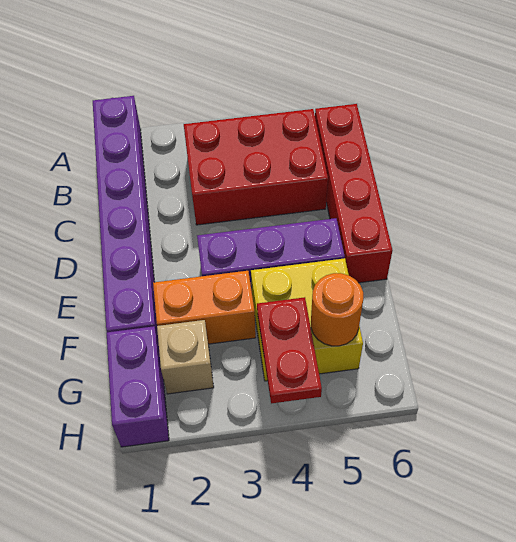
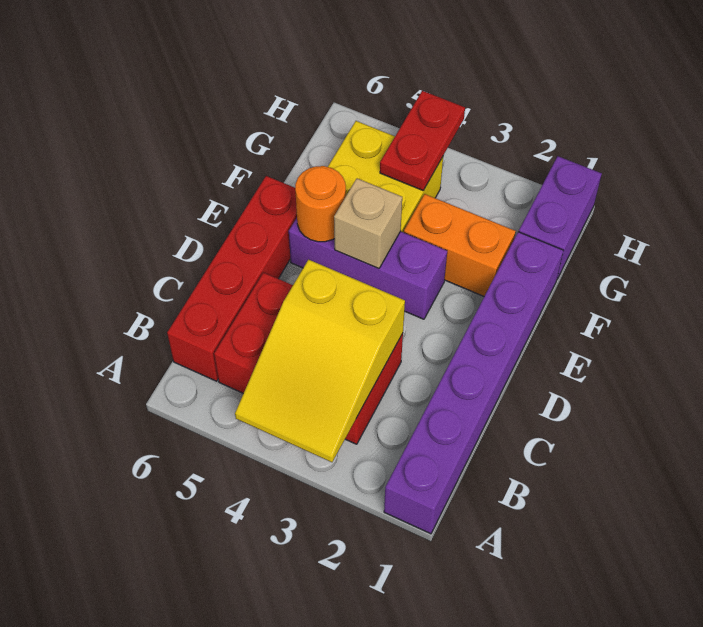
none -> yellow 2x3 slope [235,260,405,462]
tan 1x1 brick [157,320,214,394] -> tan 1x1 brick moved to [334,179,402,269]
orange 1x1 round brick [311,273,363,346] -> orange 1x1 round brick moved to [295,166,346,242]

